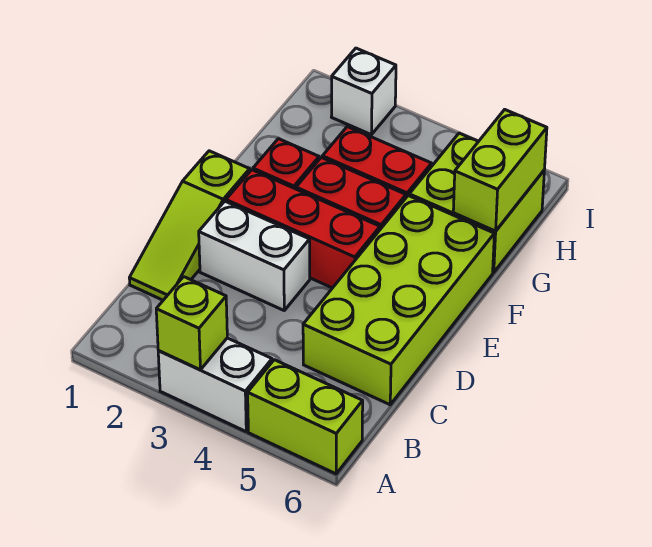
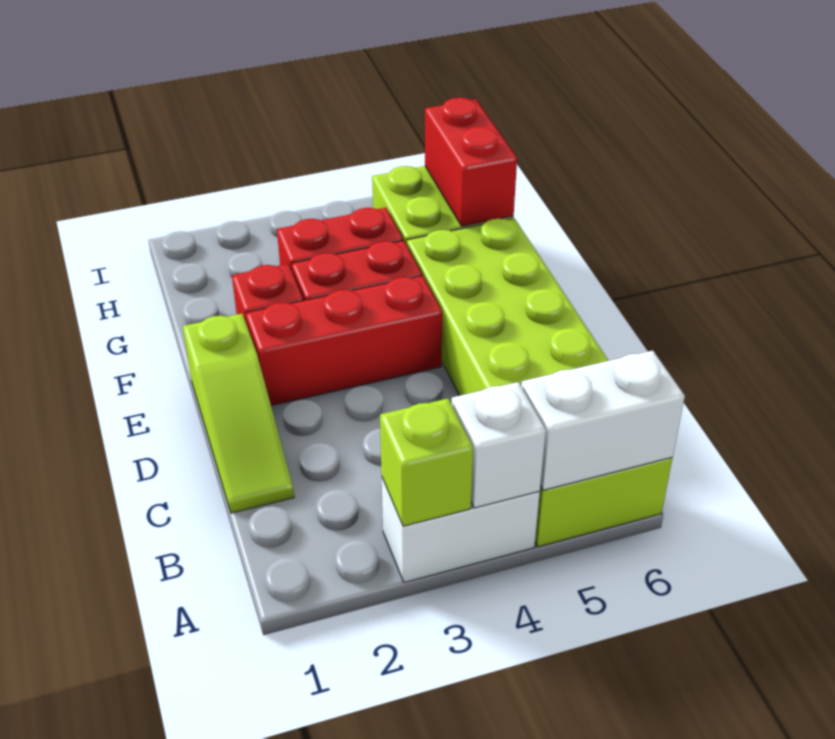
white 1x2 brick [199,201,310,310] -> white 1x2 brick moved to [521,351,685,490]
lime 1x2 brick [453,110,547,231] -> red 1x2 brick [425,98,517,226]
white 1x1 brick [332,48,396,135] -> white 1x1 brick moved to [452,382,546,508]

